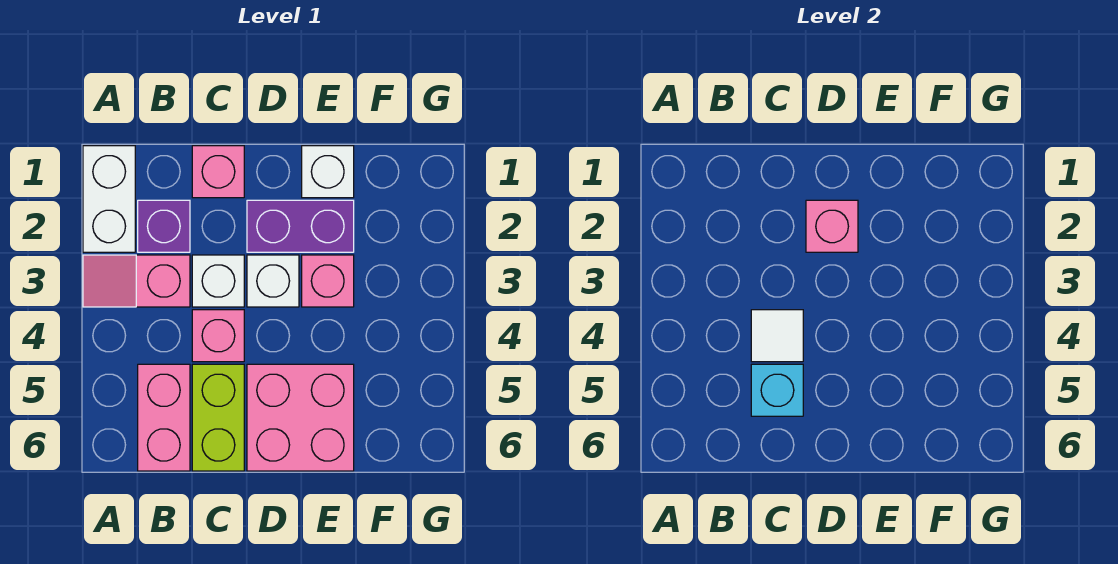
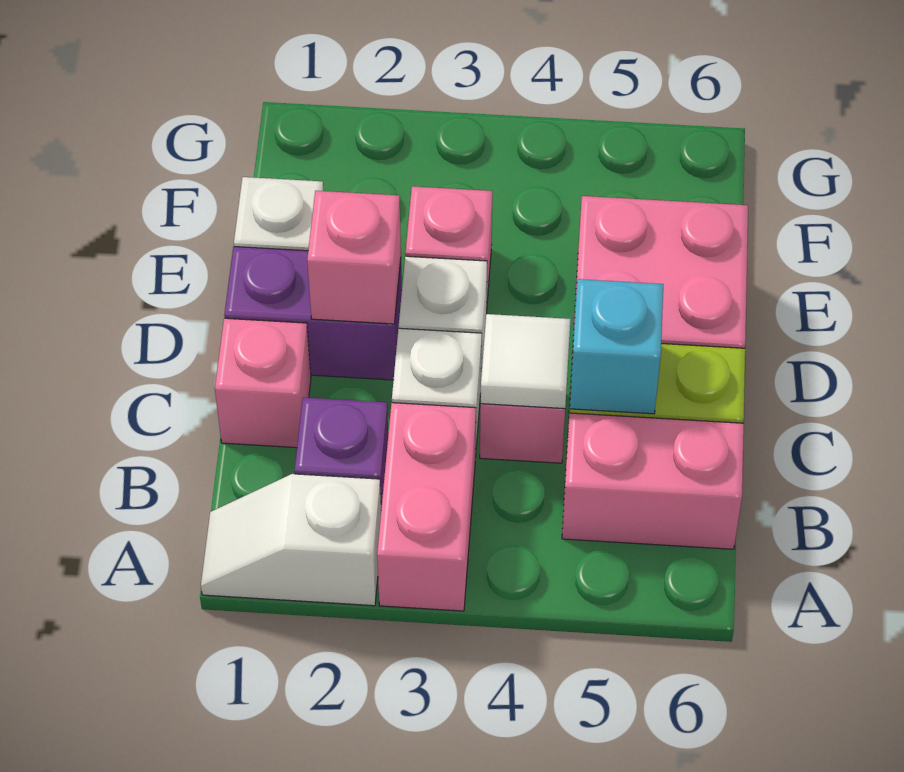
white 1x2 brick [83,146,135,252] -> white 1x2 slope [201,474,381,606]
pink 1x2 slope [83,255,190,307] -> pink 1x2 brick [377,403,476,611]
purple 1x2 brick [247,200,354,252] -> purple 1x2 brick turned to [224,247,402,380]

